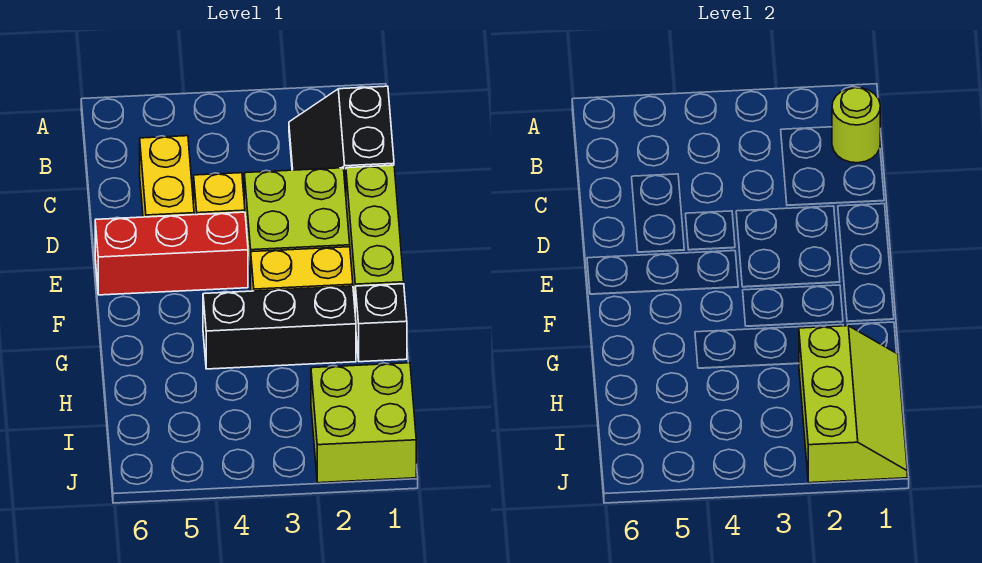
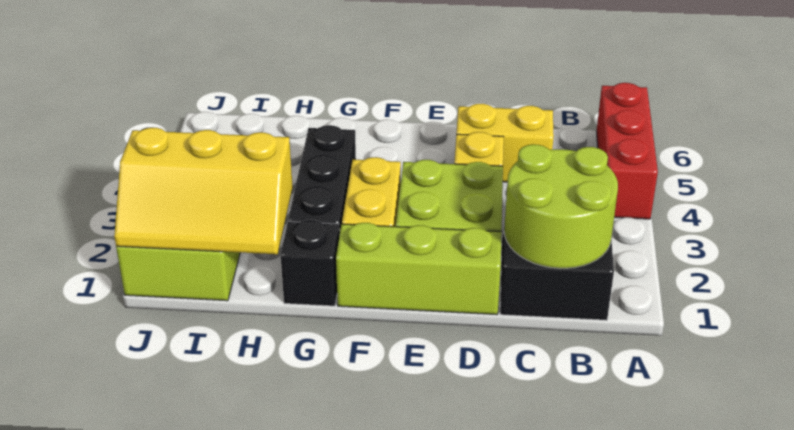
lime 1x1 round brick [832,88,880,163] -> lime 2x2 round brick [504,144,618,268]
red 1x3 brick [95,212,248,295] -> red 1x3 brick moved to [596,83,658,219]
lime 2x3 slope [799,326,907,483] -> yellow 2x3 slope [114,128,293,254]

